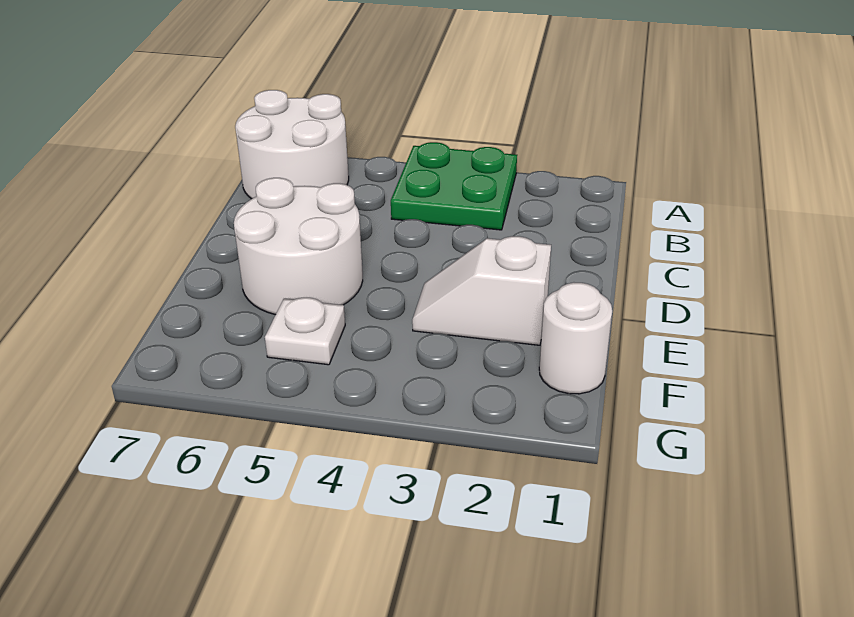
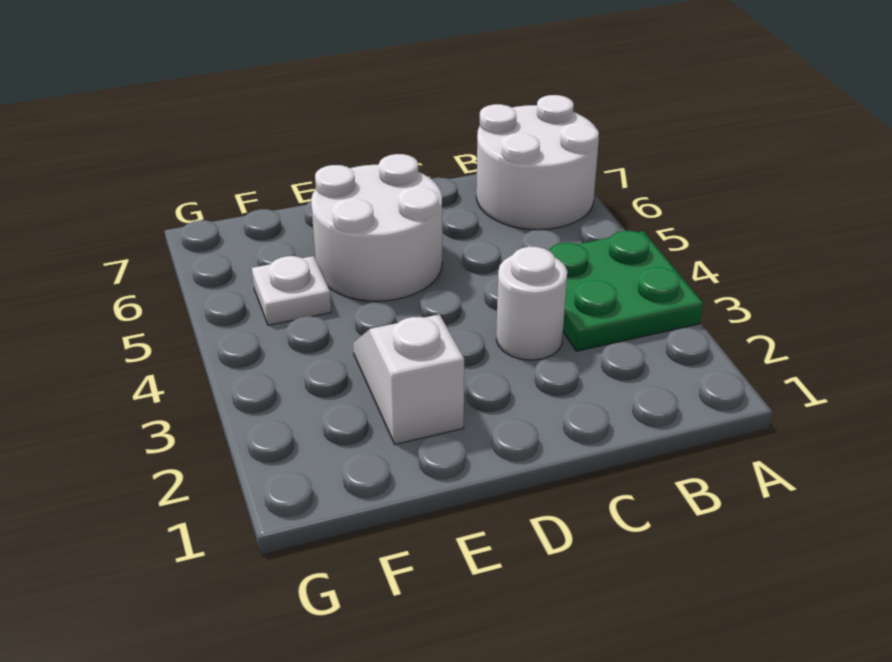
white 1x1 round brick [539,282,612,394] -> white 1x1 round brick moved to [496,247,567,360]

